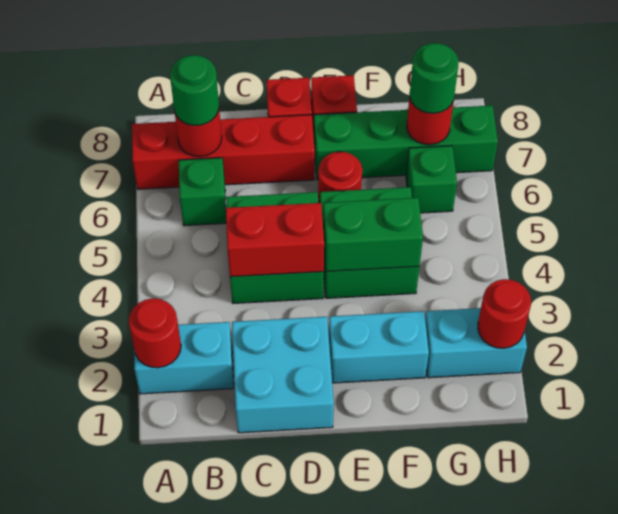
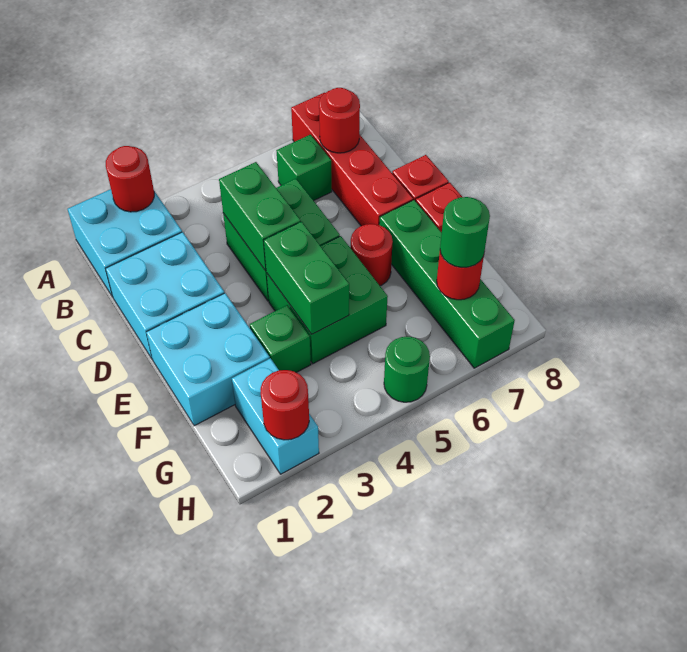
cyan 1x2 brick [134,322,234,394] -> cyan 2x2 brick [68,189,182,297]
green 1x1 round brick [170,55,219,126] -> green 1x1 round brick moved to [384,337,430,402]
red 1x2 brick [226,203,324,277] -> green 1x2 brick [219,162,301,271]
cyan 1x2 brick [329,311,429,383] -> cyan 2x2 brick [146,293,270,426]
green 1x1 brick [406,146,457,213] -> green 1x1 brick moved to [250,305,311,373]

